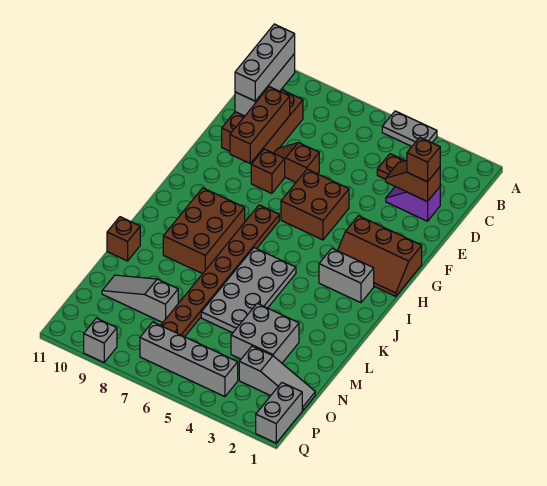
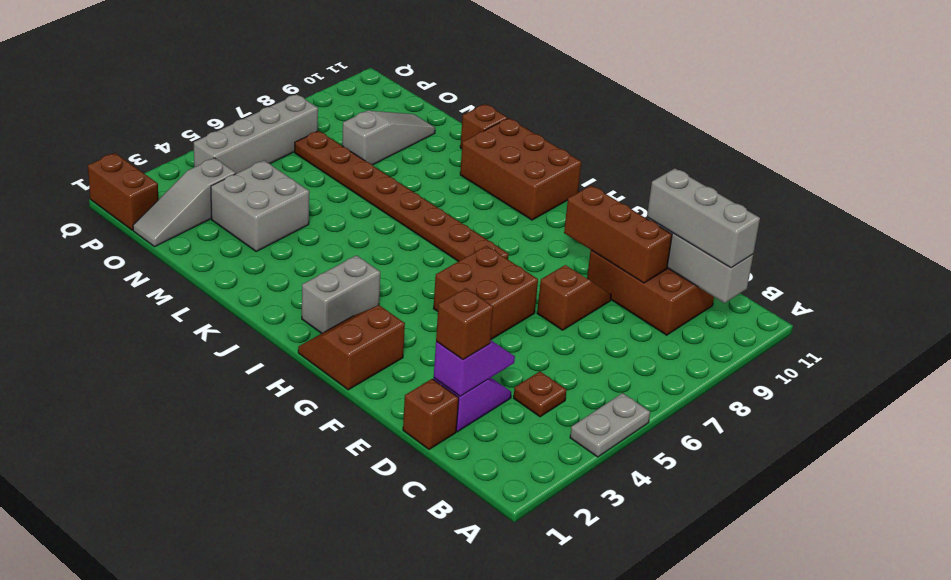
brown 1x2 slope [386,160,440,202] -> purple 1x2 slope [434,340,515,396]
brown 1x1 brick [251,149,285,193] -> brown 1x1 brick moved to [403,379,459,449]
brown 2x3 slope [338,216,422,297] -> brown 2x2 slope [298,305,405,390]
brown 2x3 brick [163,188,245,274] -> brown 2x3 brick moved to [460,118,581,220]
grey 2x4 plate [201,248,296,333] -> none
grey 1x2 brick [256,383,302,443] -> brown 1x2 brick [88,153,158,230]
grey 1x1 brick [84,318,117,362] -> none

